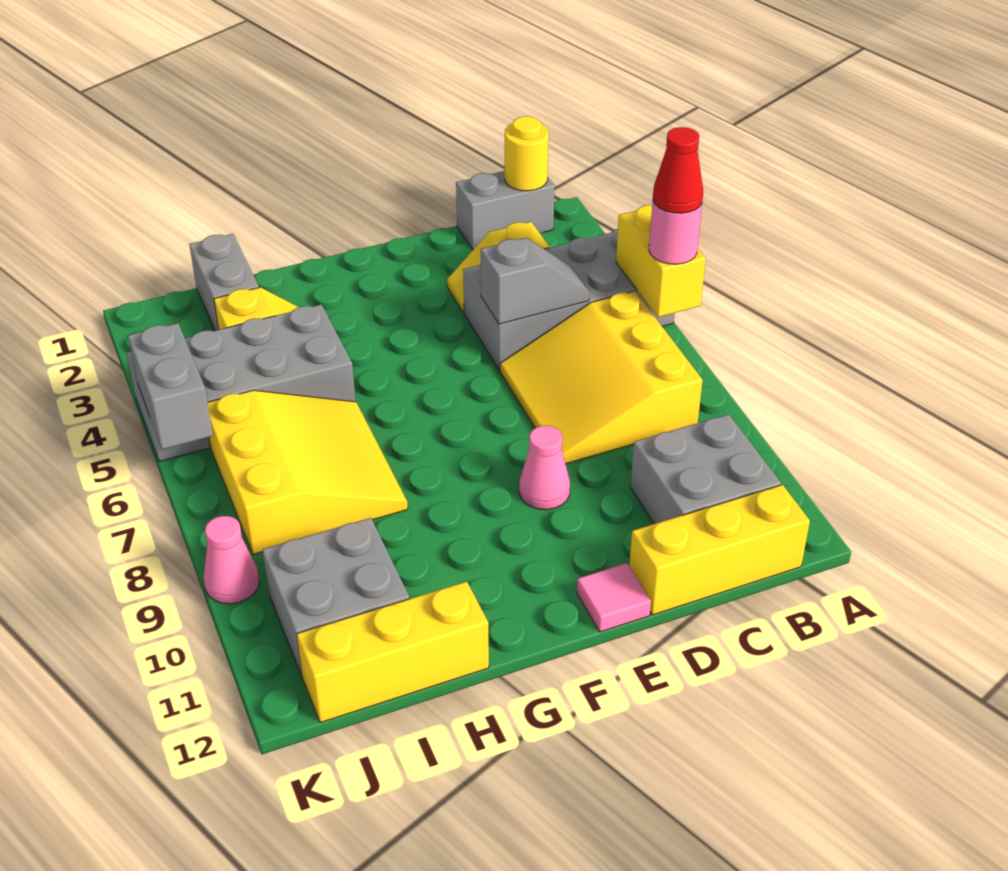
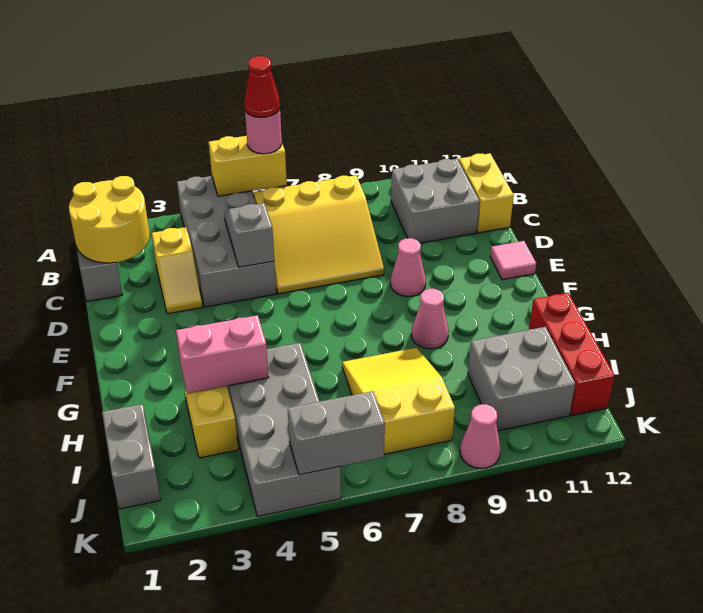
yellow 1x1 round brick [505,116,549,191] -> yellow 2x2 round brick [69,176,150,263]
yellow 1x3 brick [629,485,810,615] -> yellow 1x2 brick [459,153,514,233]
none -> pink 1x1 cone [411,289,449,349]
none -> pink 1x2 brick [176,315,269,393]
yellow 3x3 slope [208,390,408,554] -> yellow 2x3 slope [342,348,455,454]
yellow 1x3 brick [297,582,489,723] -> red 1x3 brick [529,293,615,416]
grey 1x2 brick [189,234,259,331] -> grey 1x2 brick turned to [102,404,161,509]

